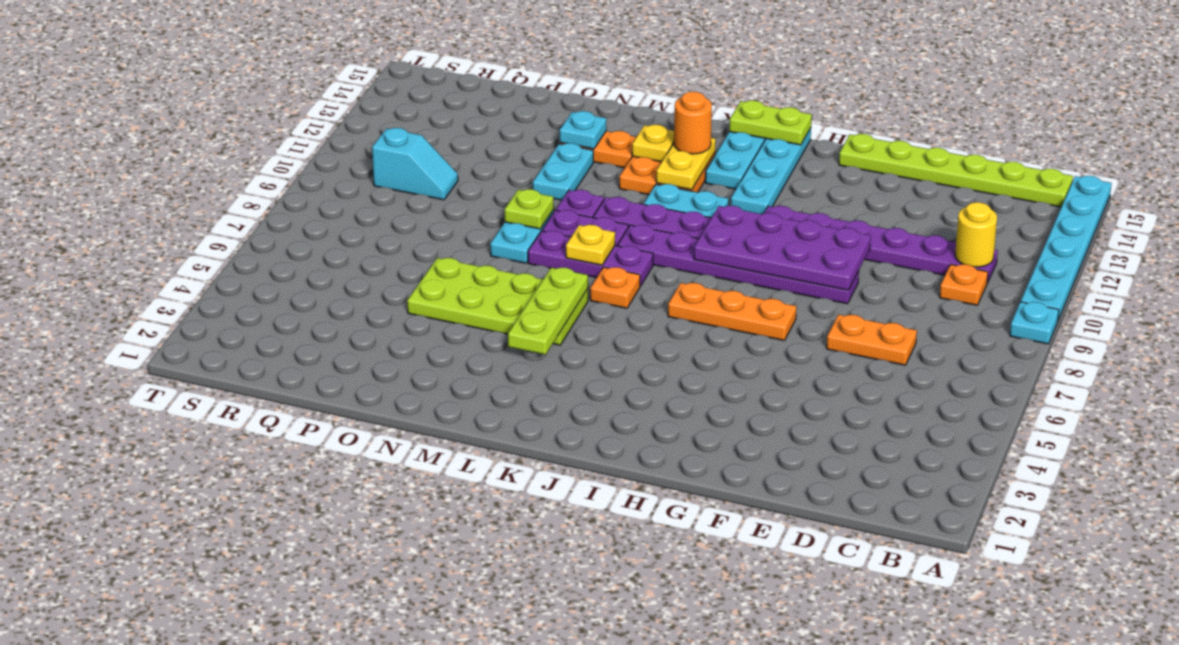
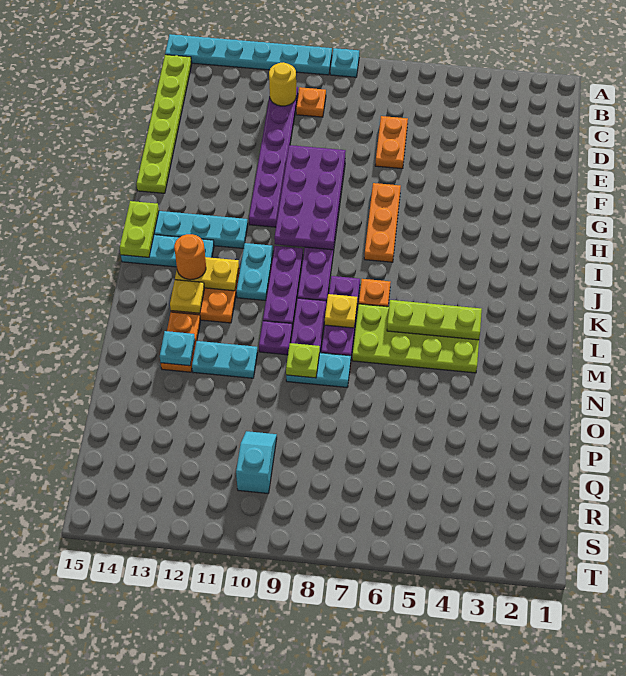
lime 2x4 plate [407,258,588,345] -> lime 2x4 plate turned to [352,304,479,373]

